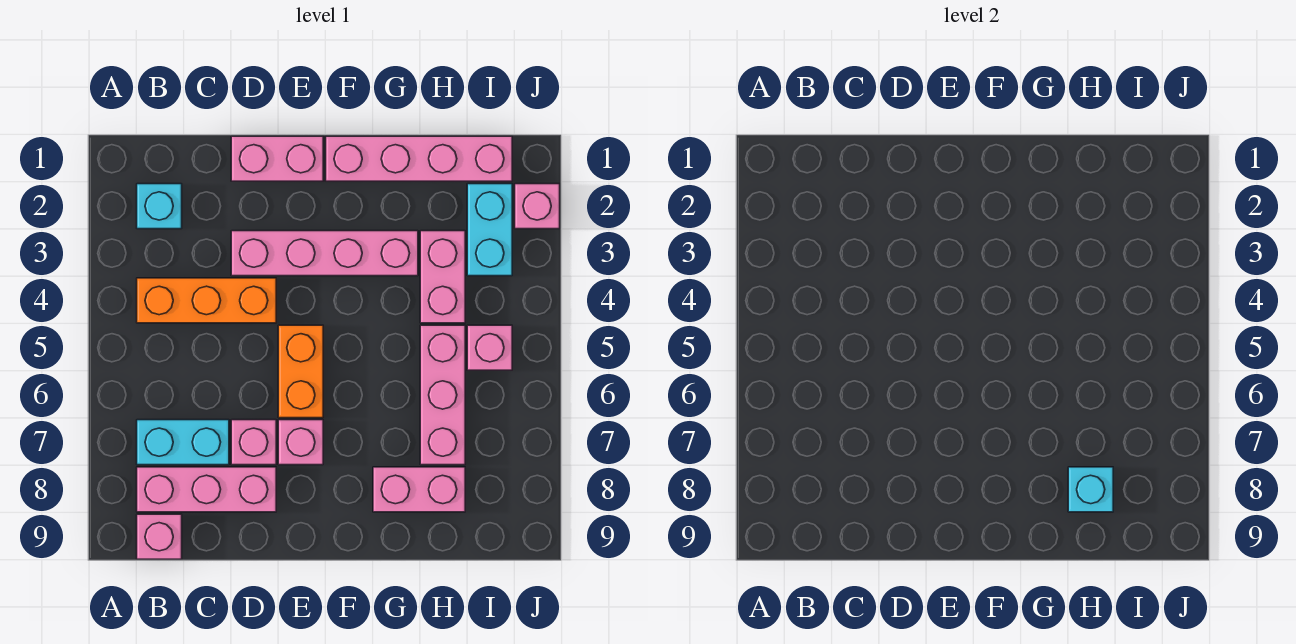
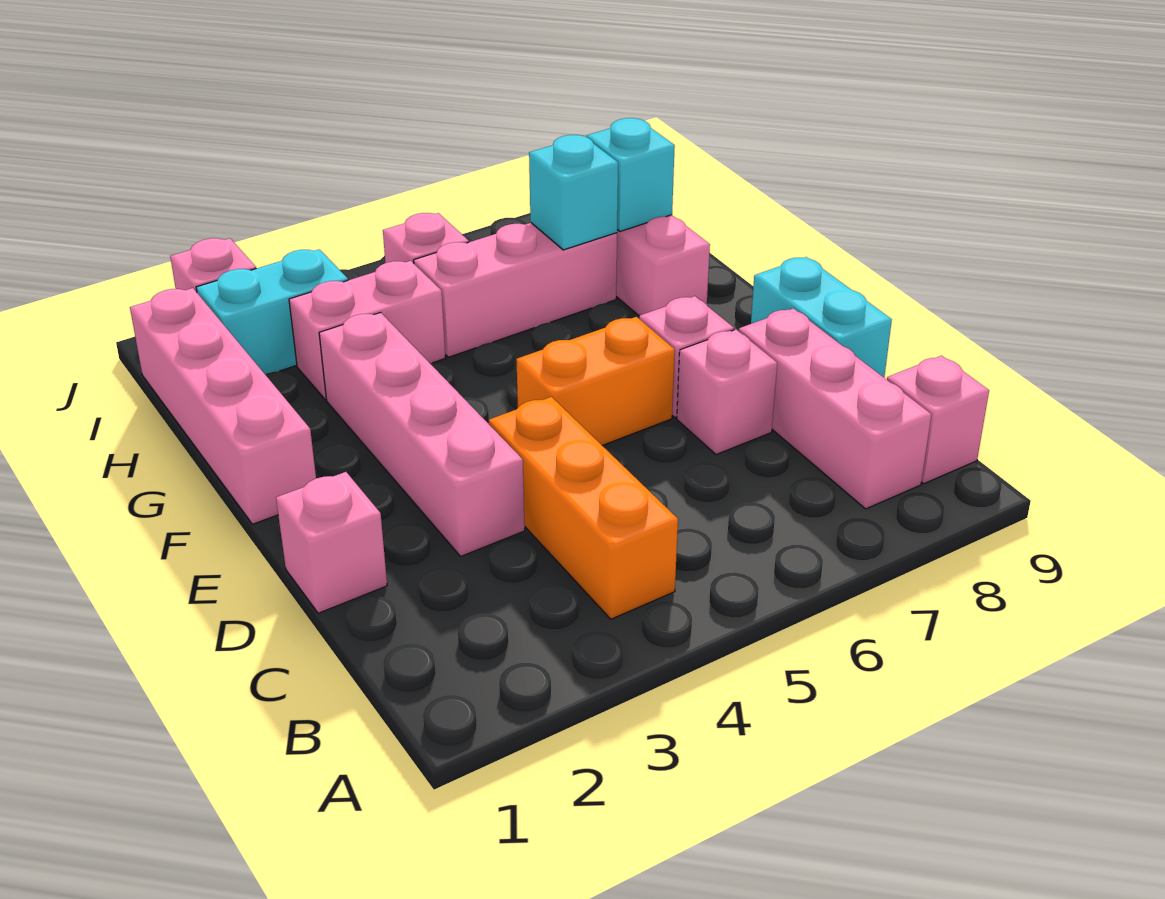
cyan 1x1 brick [137,184,182,229] -> cyan 1x1 brick moved to [529,135,618,250]
cyan 1x2 brick [137,420,229,465] -> cyan 1x2 brick moved to [751,257,892,377]
pink 1x2 brick [231,136,323,181] -> pink 1x1 brick [276,472,387,613]

